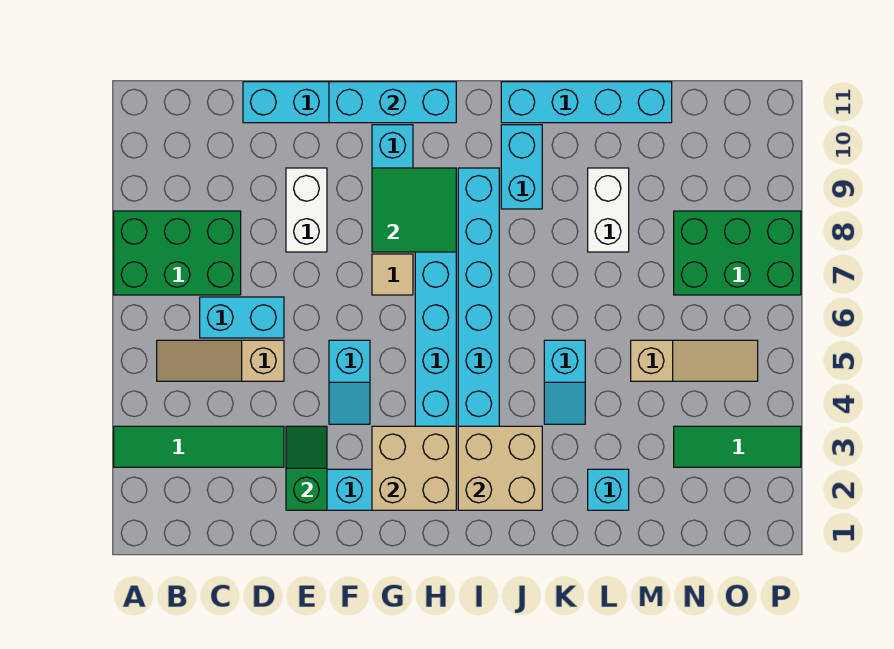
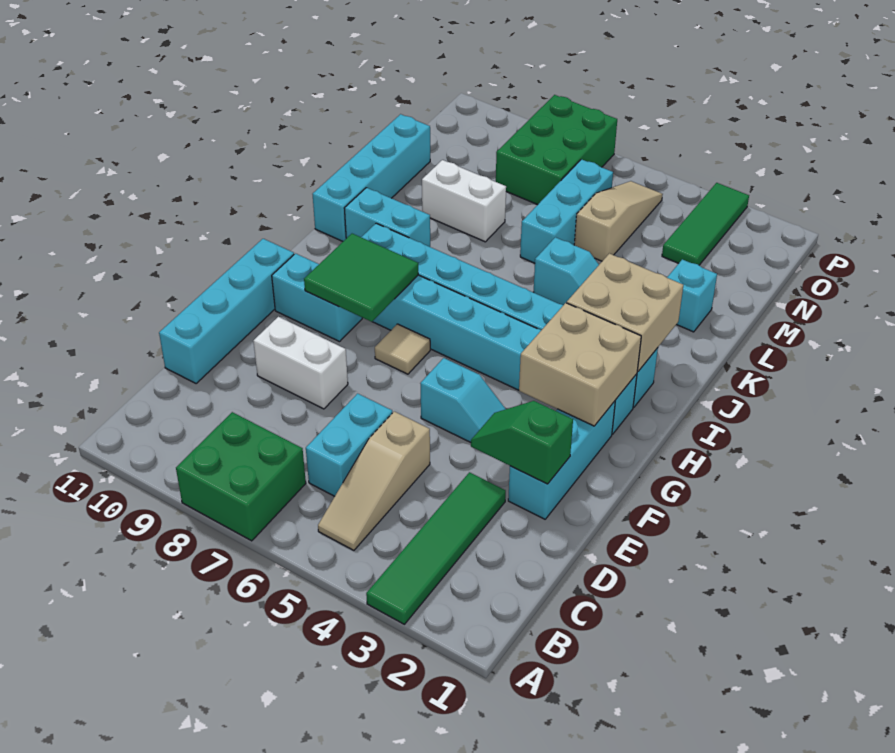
green 2x3 brick [114,211,241,295] -> green 2x2 brick [176,412,306,541]
cyan 1x3 brick [329,82,456,123] -> cyan 1x3 brick moved to [520,159,613,263]

